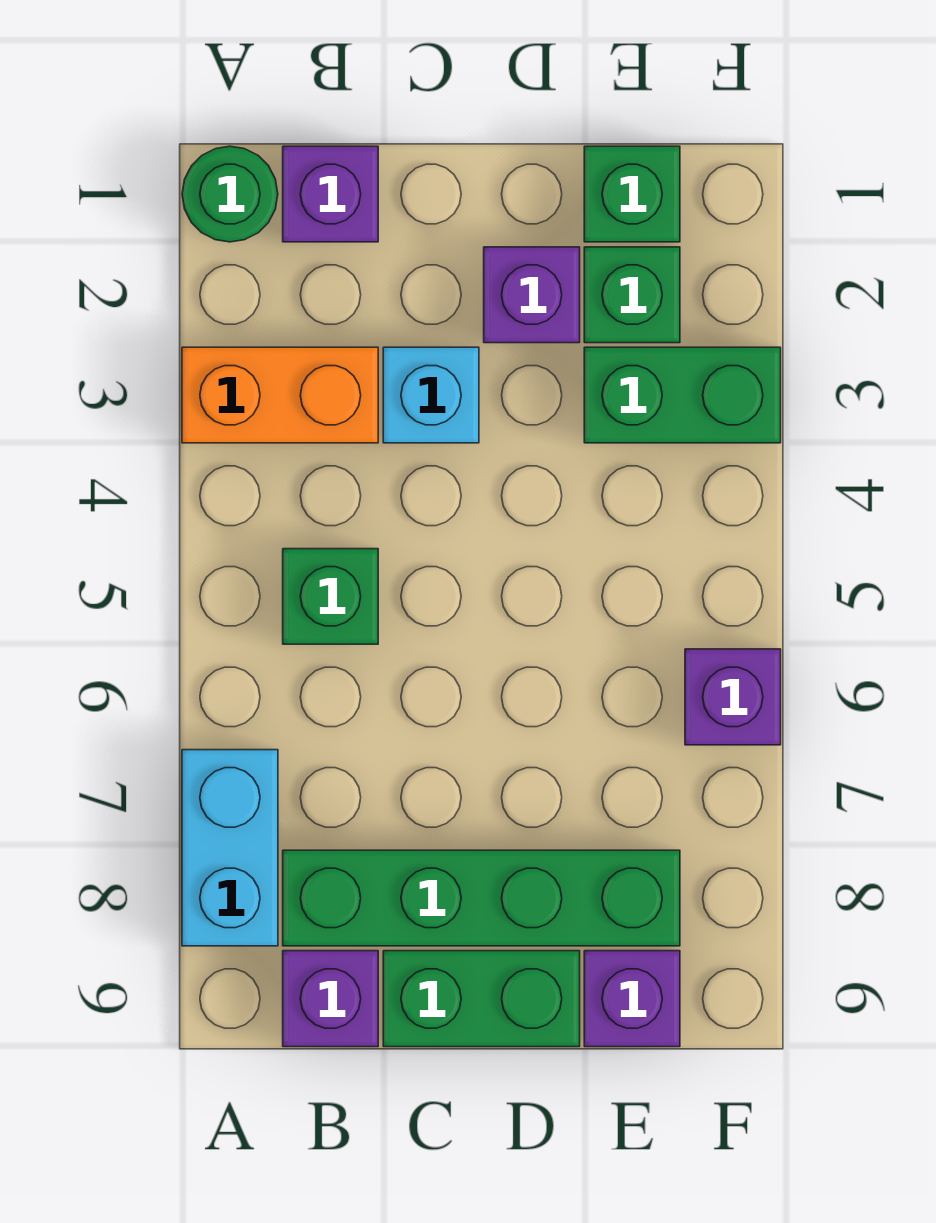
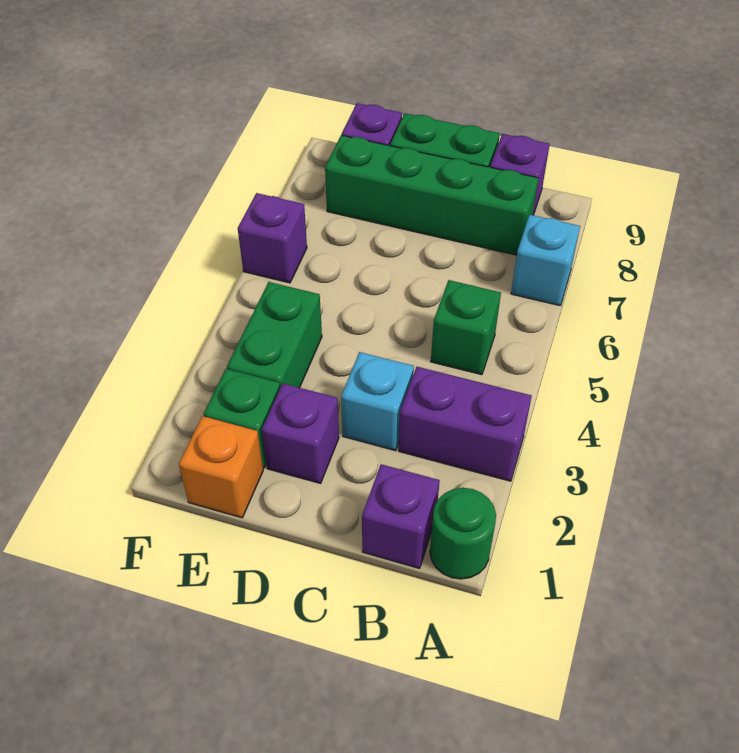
orange 1x2 brick [182,347,378,443] -> purple 1x2 brick [399,367,532,481]
cyan 1x2 brick [182,750,278,946] -> cyan 1x1 brick [511,215,580,306]
green 1x1 brick [584,146,680,242] -> orange 1x1 brick [179,416,263,518]
green 1x2 brick [584,347,781,443] -> green 1x2 brick turned to [227,282,322,388]

